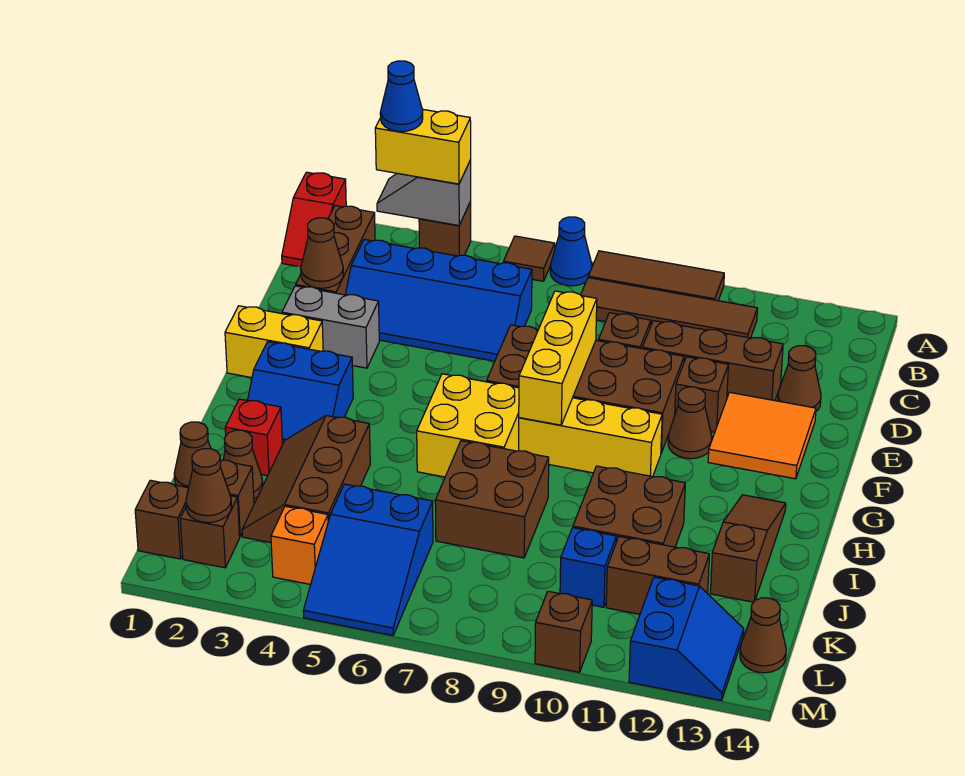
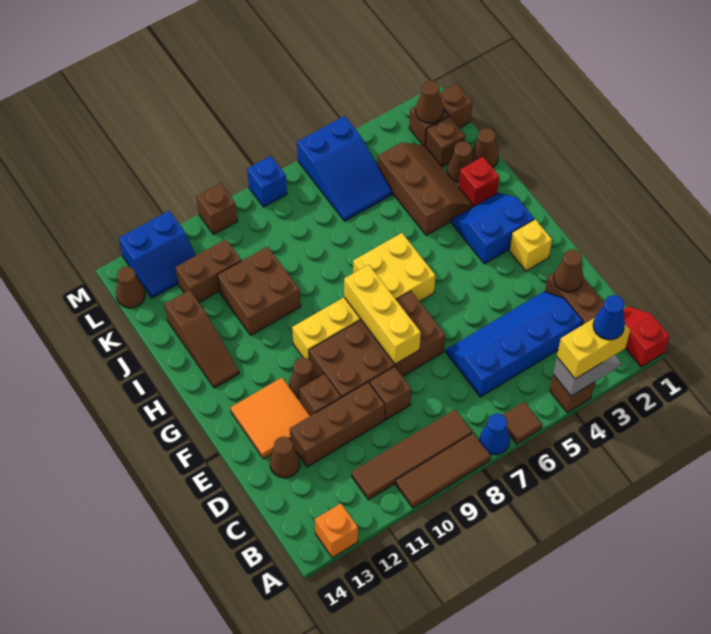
grey 1x2 brick [282,286,379,368] -> none
yellow 1x2 brick [225,306,323,378] -> yellow 1x1 brick [509,219,552,271]
brown 2x2 brick [435,441,549,558] -> none
blue 2x3 slope [303,484,433,635] -> blue 2x3 slope turned to [297,116,392,221]
blue 1x1 brick [560,528,616,607] -> blue 1x1 brick moved to [247,156,287,207]
orange 1x1 brick [271,506,328,585] -> orange 1x1 brick moved to [315,503,358,558]
blue 2x2 slope [629,577,744,700] -> blue 2x2 slope turned to [119,211,196,298]

